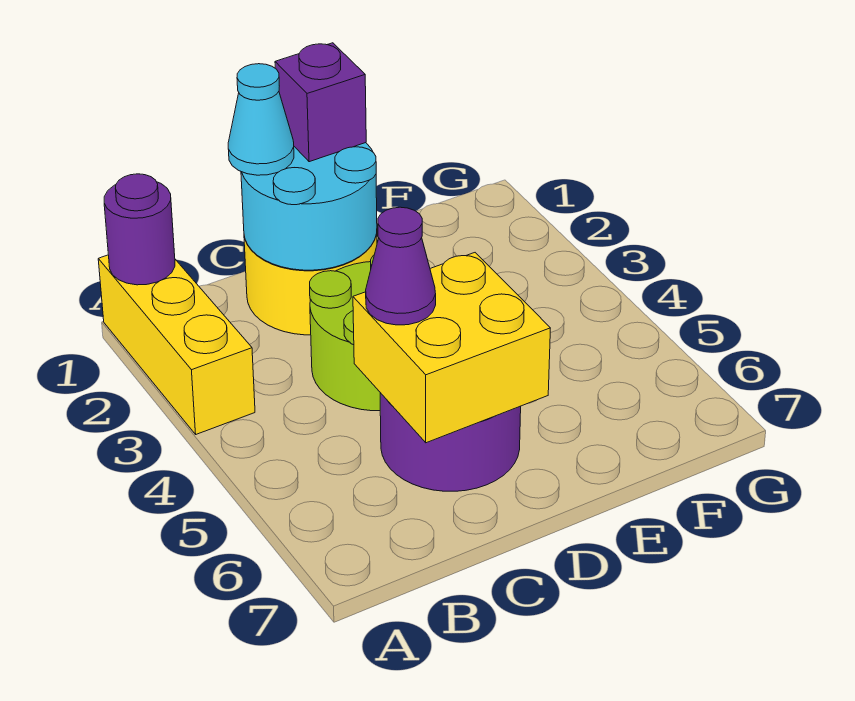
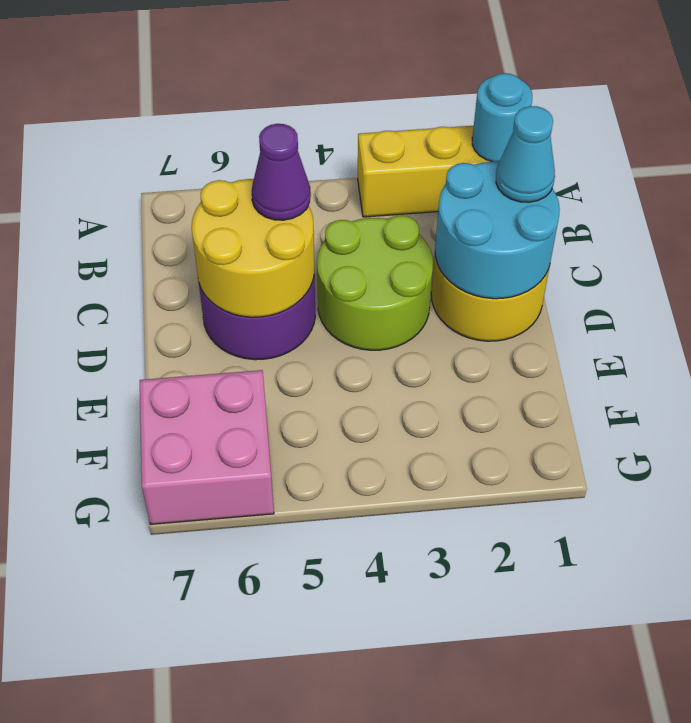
purple 1x1 round brick [104,174,175,285] -> cyan 1x1 round brick [472,73,532,162]
yellow 2x2 brick [353,253,550,443] -> yellow 2x2 round brick [192,179,314,317]
purple 1x1 brick [275,43,366,162] -> none
none -> pink 2x2 brick [140,370,274,524]

